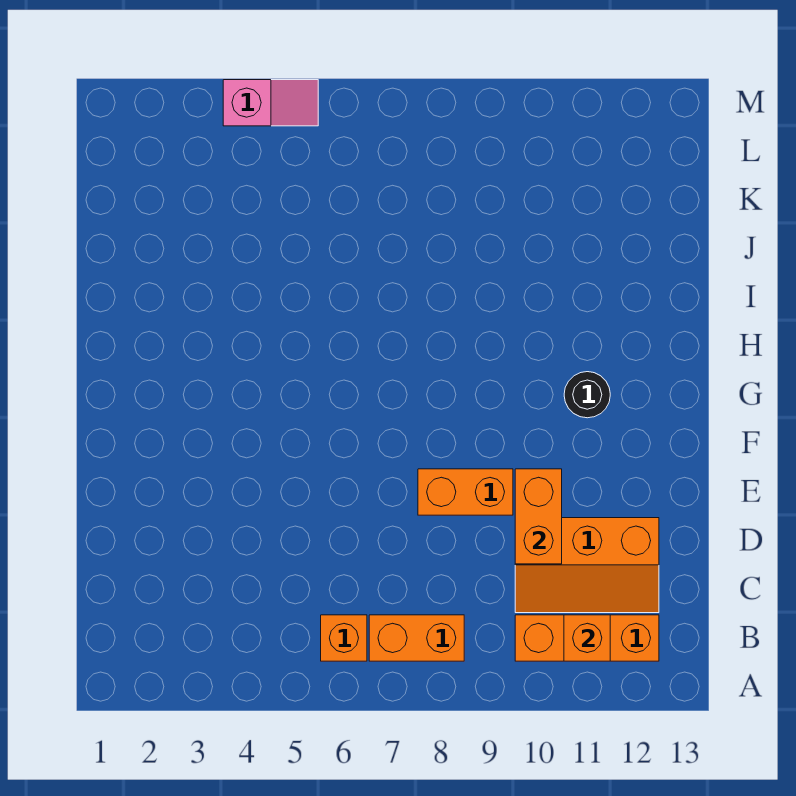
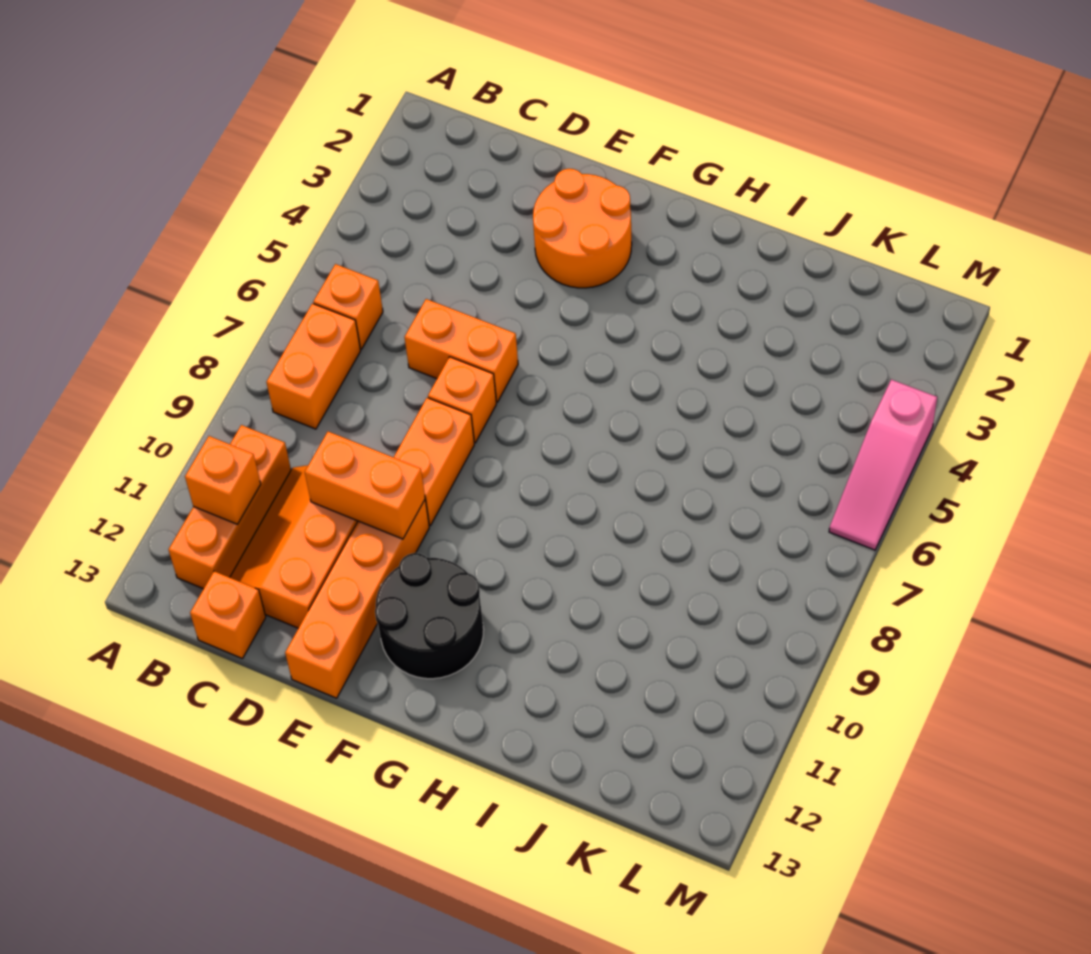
none -> orange 1x1 brick [190,571,266,658]
none -> orange 1x2 brick [405,299,518,402]
none -> orange 2x2 round brick [533,169,632,288]
none -> orange 1x1 brick [428,357,496,443]
none -> orange 1x4 brick [285,500,429,698]
black 1x1 round brick [564,372,610,418] -> black 2x2 round brick [375,553,484,679]
pink 1x2 slope [223,80,318,126] -> pink 1x3 slope [829,380,937,550]

